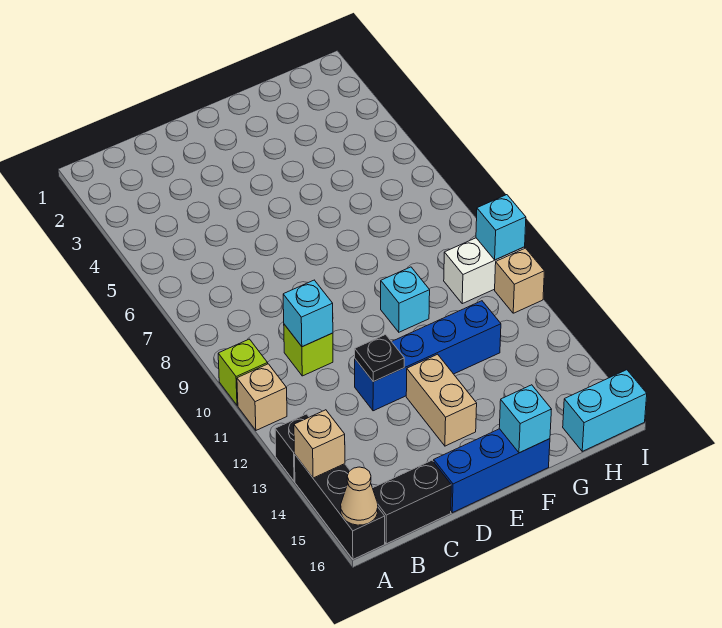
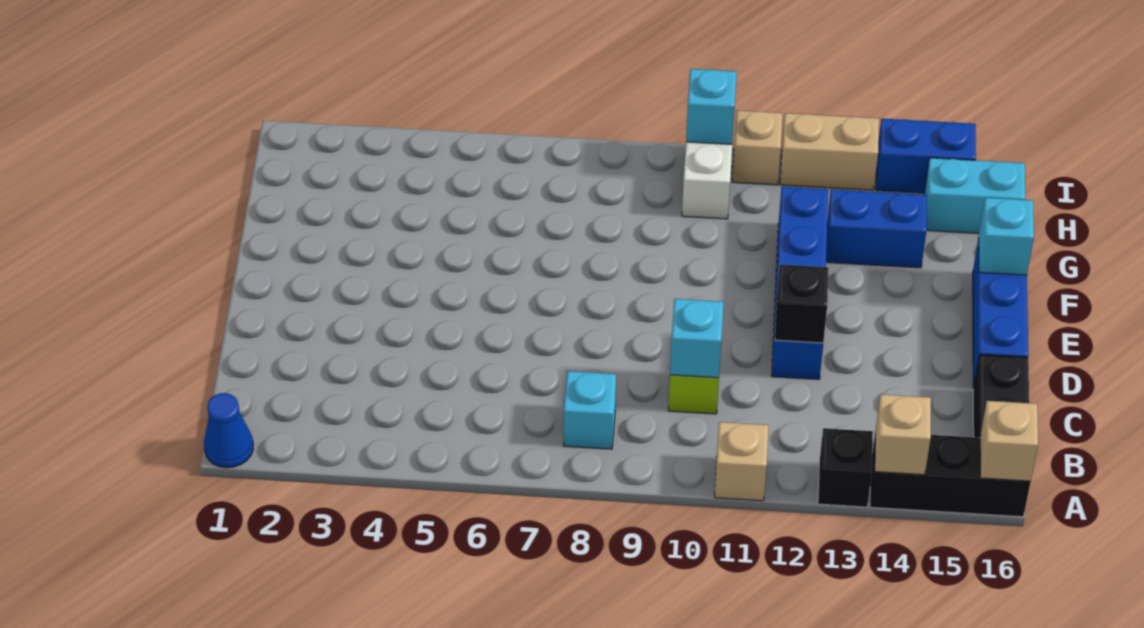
none -> blue 1x1 cone [204,393,253,468]
lime 1x1 brick [218,339,268,405] -> none
tan 1x1 cone [341,467,378,525] -> tan 1x1 brick [980,401,1038,481]
black 1x1 plate [355,335,404,382] -> black 1x1 brick [775,264,828,343]
tan 1x2 brick [406,354,477,446] -> tan 1x2 brick moved to [780,113,879,190]
cyan 1x1 brick [381,267,430,332] -> cyan 1x1 brick moved to [564,371,616,449]
none -> blue 1x2 brick [826,189,927,268]
cyan 1x2 brick [563,370,647,451] -> cyan 1x2 brick turned to [924,158,1025,233]
none -> blue 1x2 brick [876,119,976,193]

